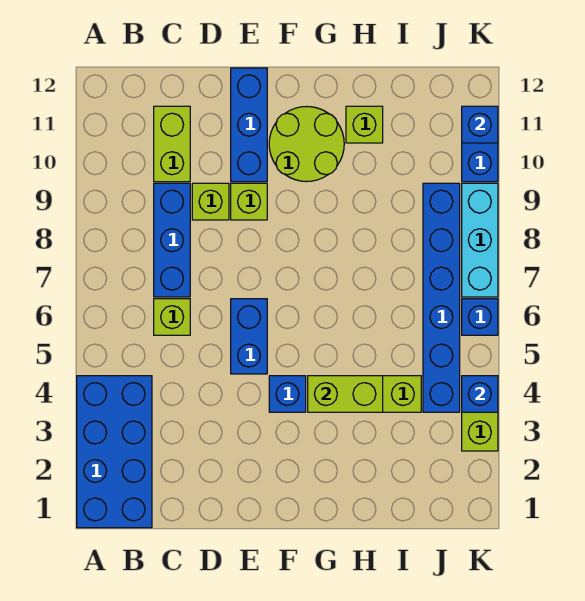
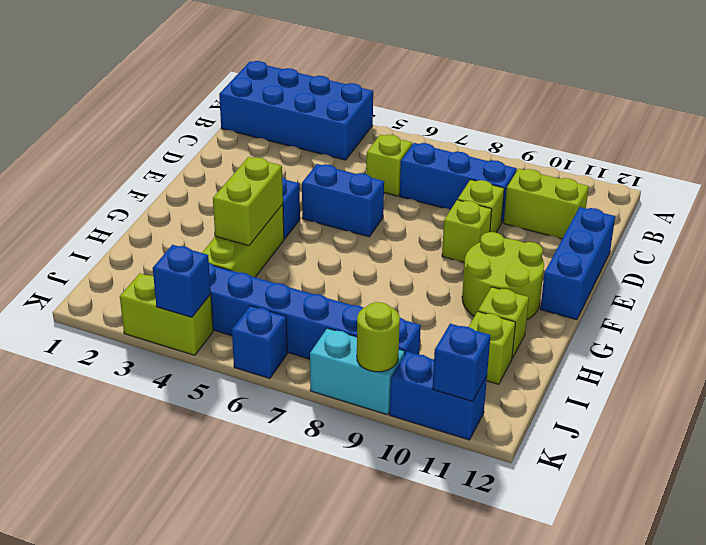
blue 1x3 brick [231,68,267,182] -> blue 1x3 brick turned to [540,207,615,320]
none -> lime 1x1 brick [469,311,516,384]
cyan 1x3 brick [462,183,498,297] -> cyan 1x2 brick [310,328,405,415]
none -> lime 1x1 round brick [357,302,400,372]

